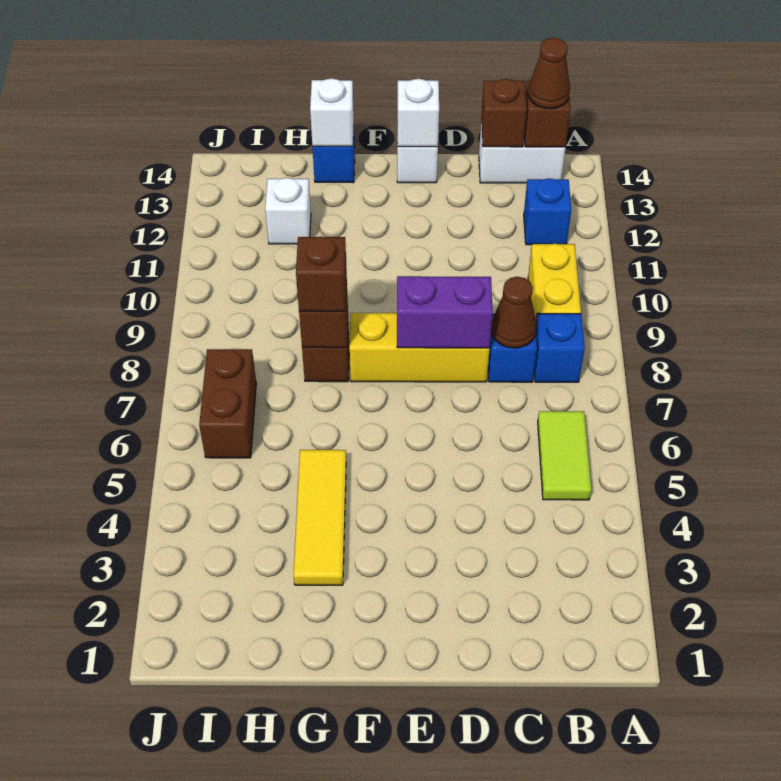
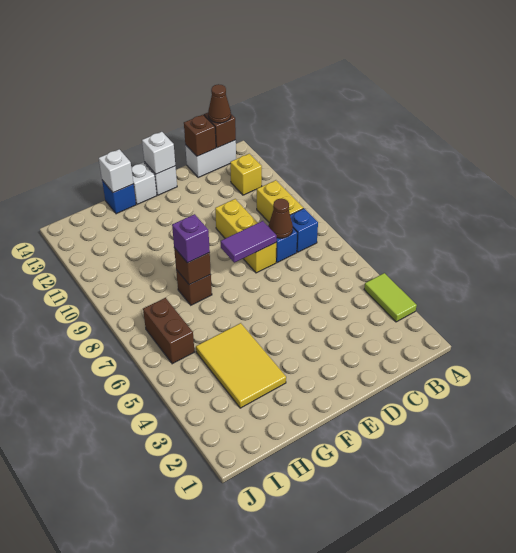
lime 1x2 tile [538,411,591,500] -> lime 1x2 tile moved to [364,273,417,322]
blue 1x1 brick [524,178,571,245] -> yellow 1x1 brick [230,154,262,195]
yellow 1x3 brick [349,313,490,382] -> yellow 1x3 brick turned to [215,199,276,273]
purple 1x2 brick [397,276,493,348] -> purple 1x2 tile [221,221,277,263]
yellow 1x3 tile [294,450,346,585] -> yellow 2x3 tile [196,323,286,408]
brown 1x1 brick [296,237,347,311] -> purple 1x1 brick [172,214,210,263]
white 1x1 brick [265,178,311,244] -> white 1x1 brick moved to [131,162,157,204]

